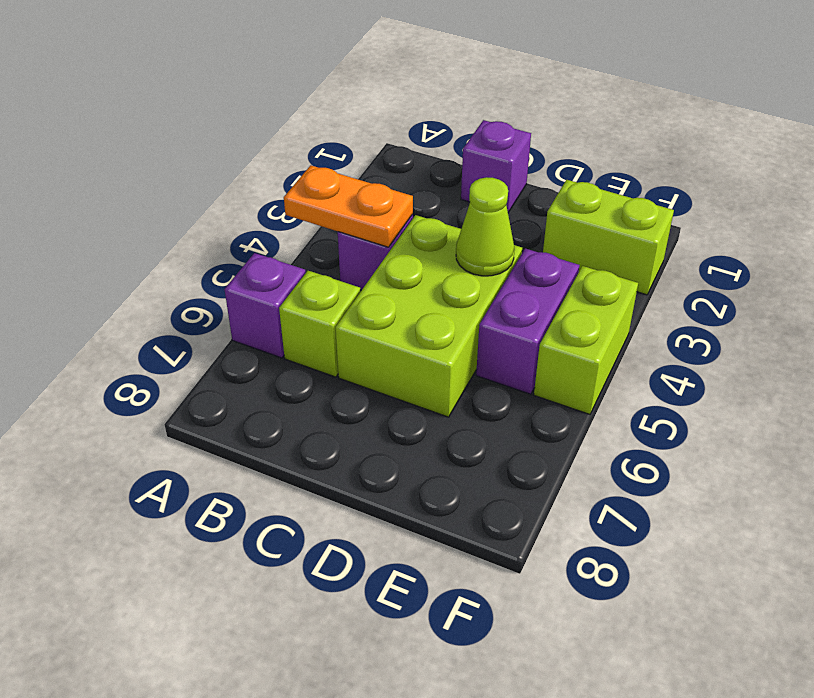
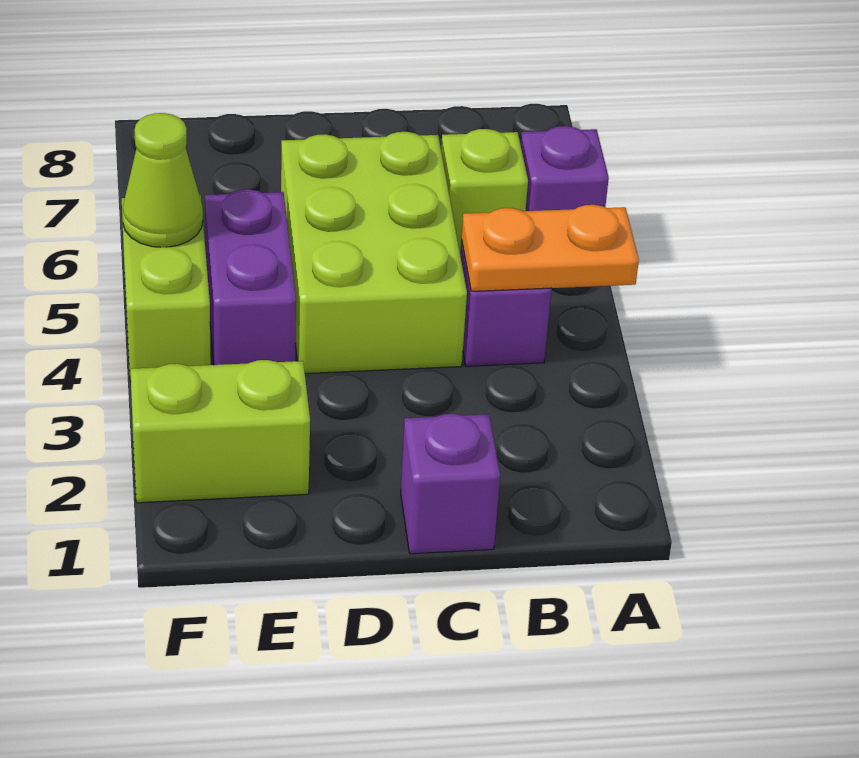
lime 1x1 cone [456,177,515,276] -> lime 1x1 cone moved to [122,113,203,247]

